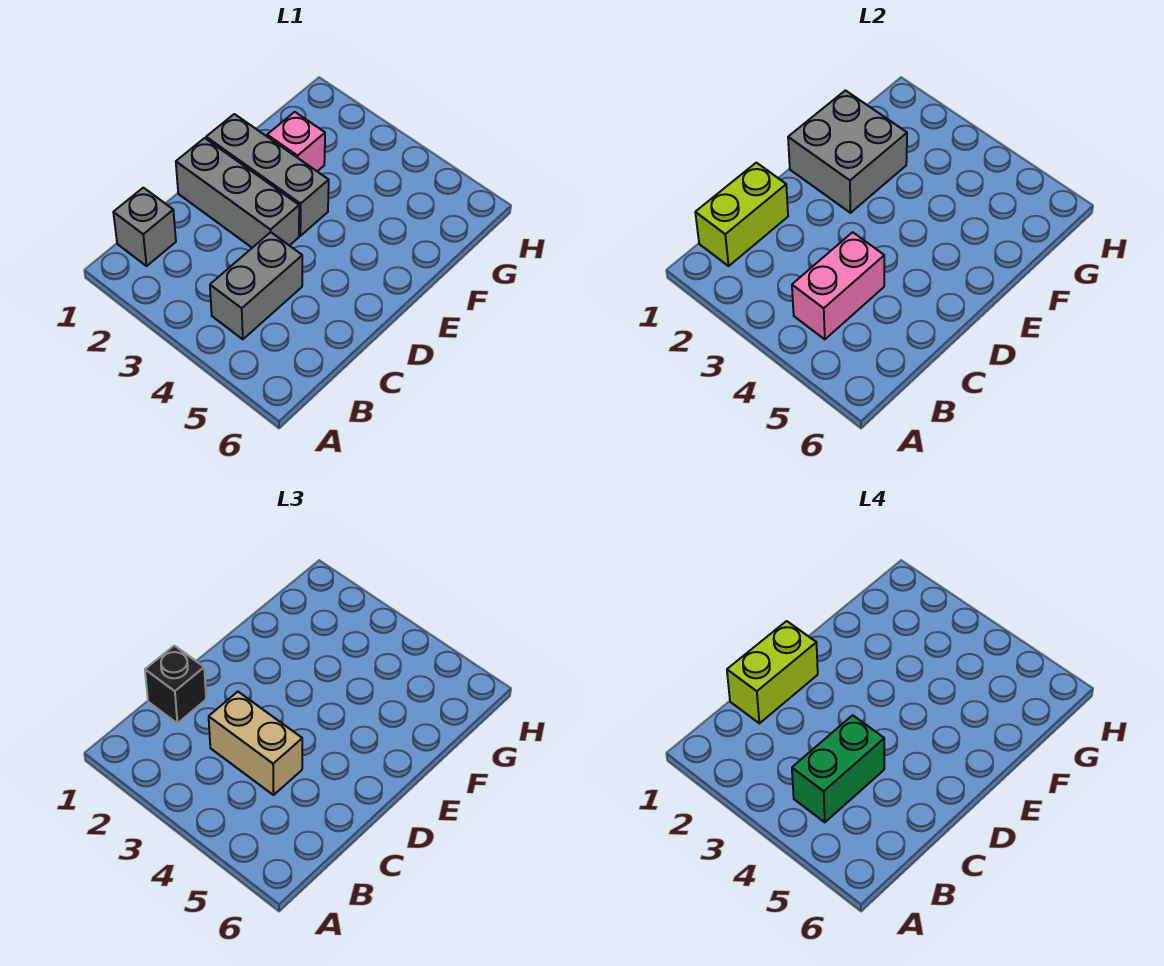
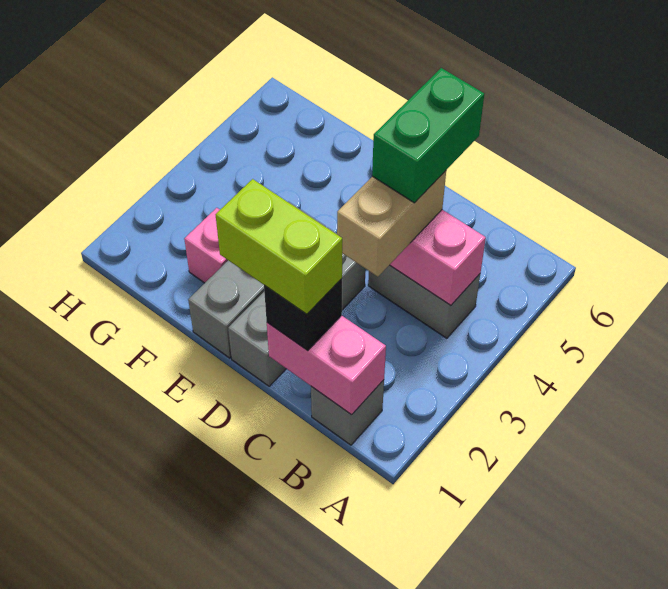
lime 1x2 brick [695,163,788,266] -> pink 1x2 brick [267,315,386,415]
green 1x2 brick [792,715,884,822] -> green 1x2 brick turned to [372,68,484,203]
grey 2x2 brick [788,90,907,213] -> none

